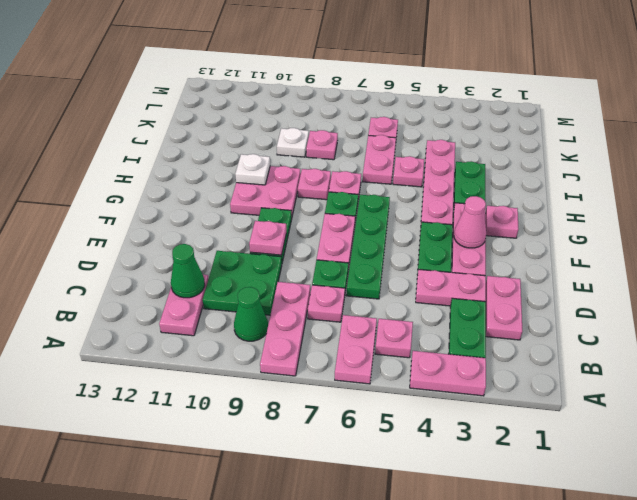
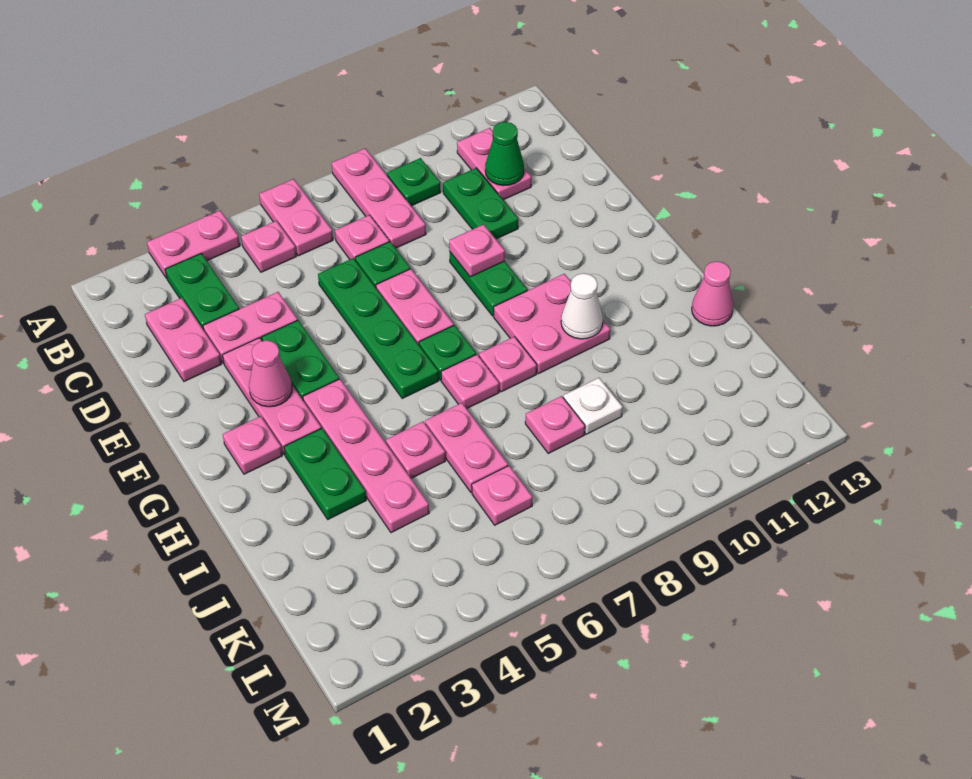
green 1x1 cone [234,287,268,341] -> green 1x1 plate [387,158,441,206]
green 2x2 plate [203,251,282,315] -> green 1x2 plate [443,168,518,239]
white 1x1 plate [235,154,270,185] -> white 1x1 cone [561,273,603,339]
none -> pink 1x1 cone [692,261,733,326]

